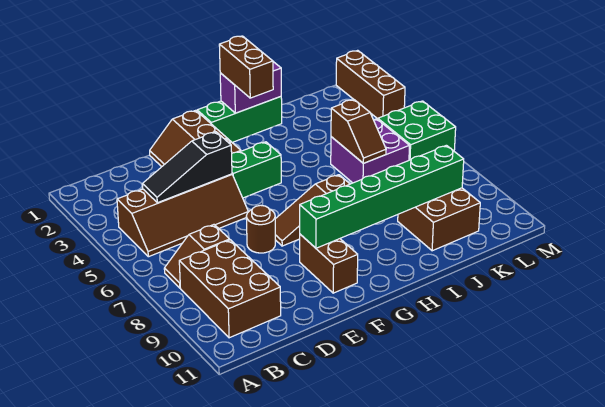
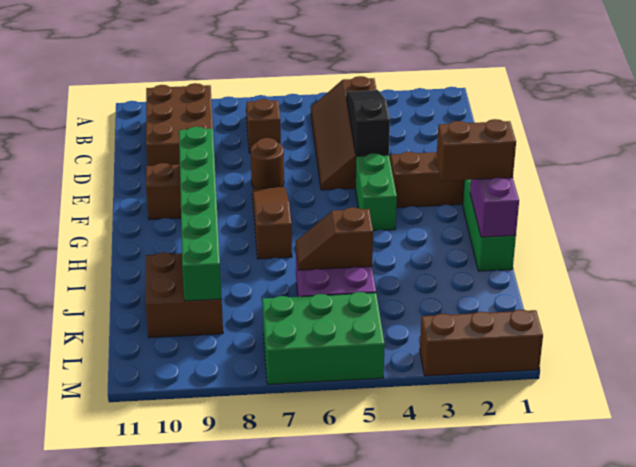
brown 2x3 brick [179,240,281,338] -> brown 2x3 brick turned to [146,83,213,166]
green 2x2 brick [378,101,456,160] -> green 2x3 brick [262,292,385,384]

